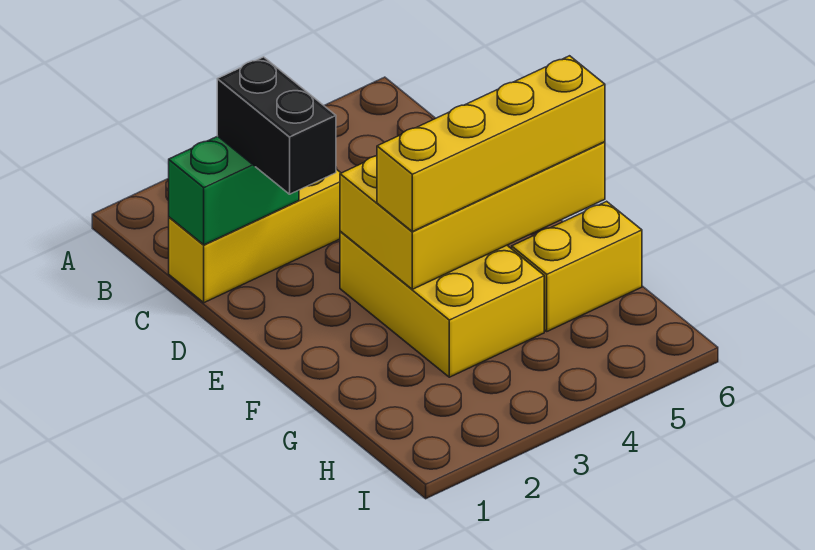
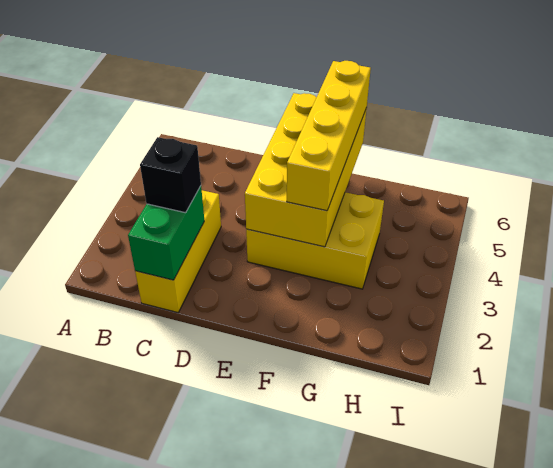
black 1x2 brick [217,57,336,194] -> black 1x1 brick [140,137,201,213]
yellow 1x2 brick [512,201,642,331] -> none

